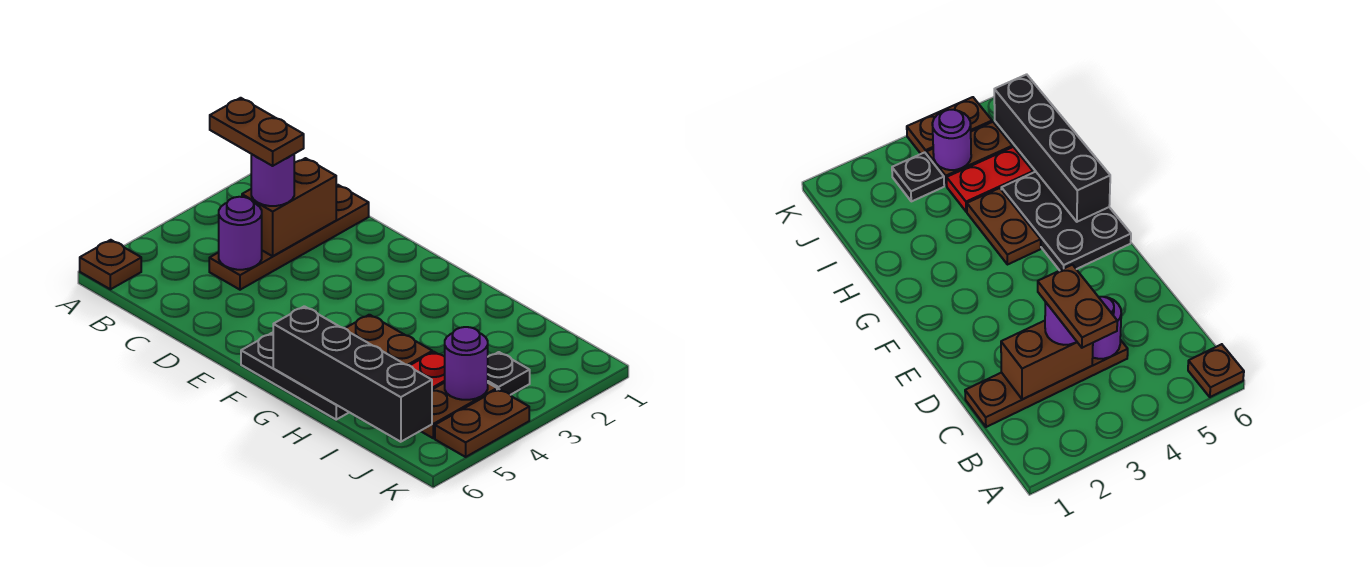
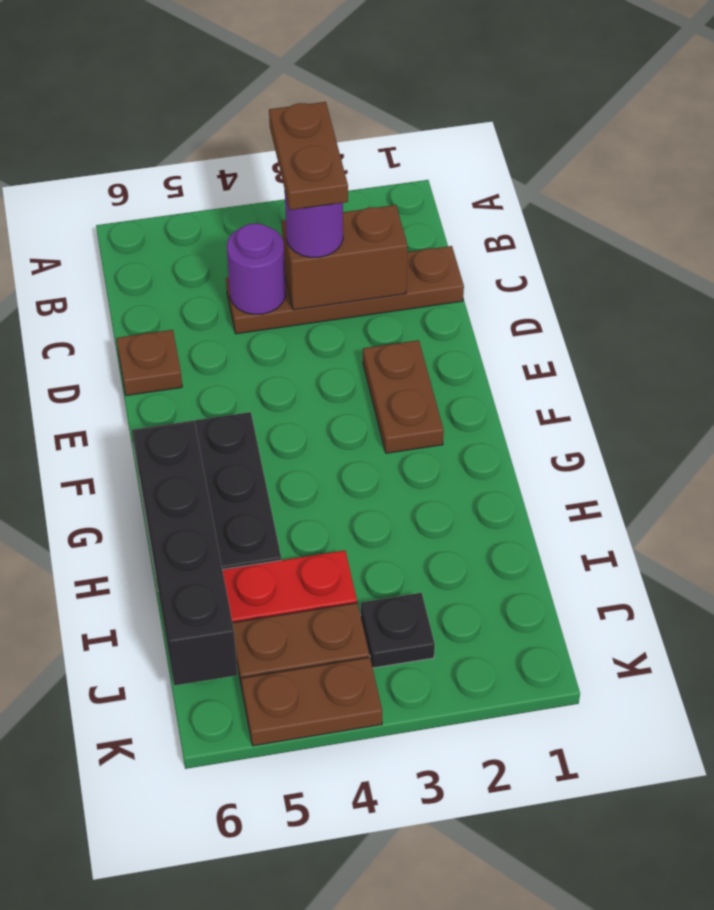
brown 1x1 plate [80,240,141,289] -> brown 1x1 plate moved to [117,330,182,396]
brown 1x2 plate [345,315,432,366] -> brown 1x2 plate moved to [363,340,444,453]
purple 1x1 round brick [445,327,488,400] -> none

